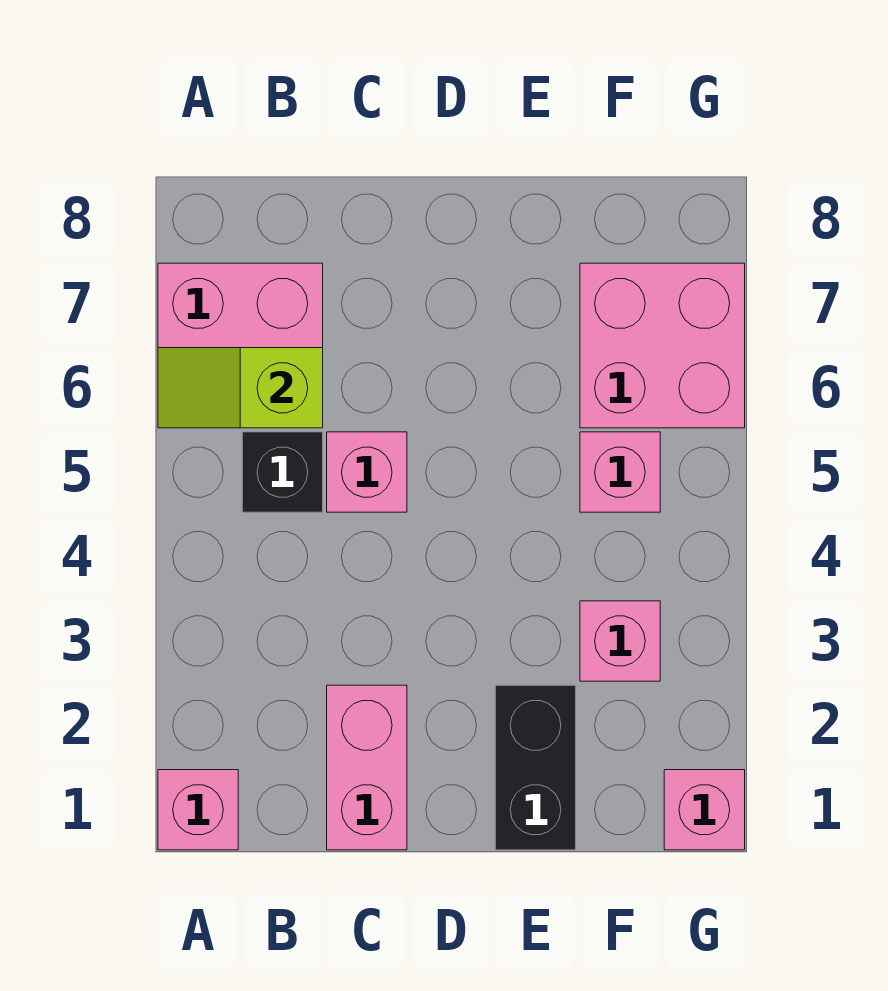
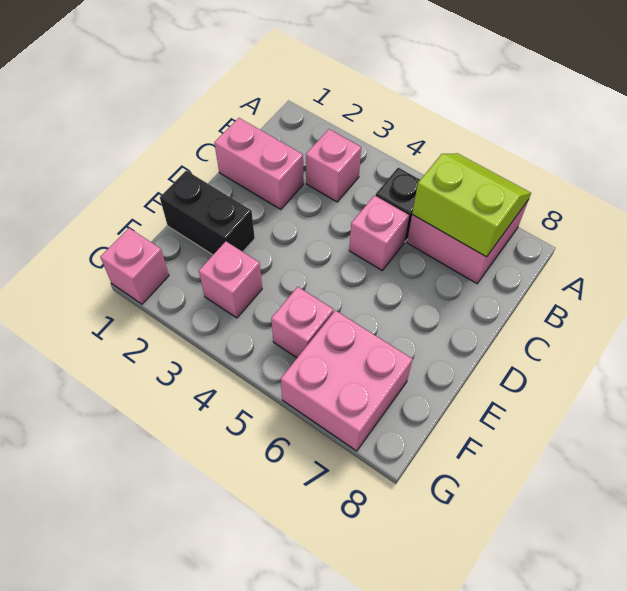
pink 1x1 brick [158,770,238,850] -> pink 1x1 brick moved to [306,129,361,202]
lime 1x2 slope [158,348,323,428] -> lime 2x2 slope [412,153,531,257]

